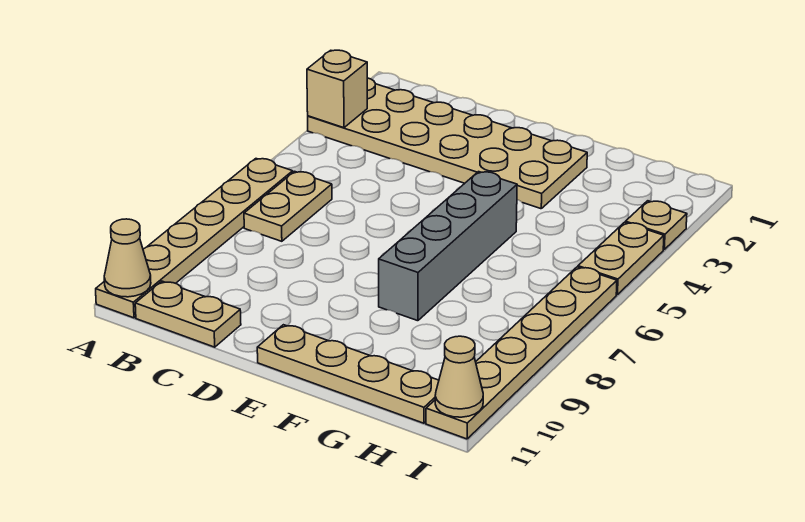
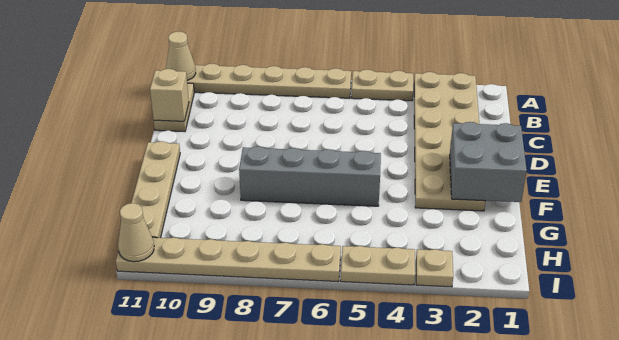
tan 1x1 brick [307,50,367,128] -> tan 1x1 brick moved to [150,69,189,121]
tan 1x2 plate [244,171,332,241] -> tan 1x2 plate moved to [351,69,413,101]
none -> grey 2x2 brick [450,122,527,202]

